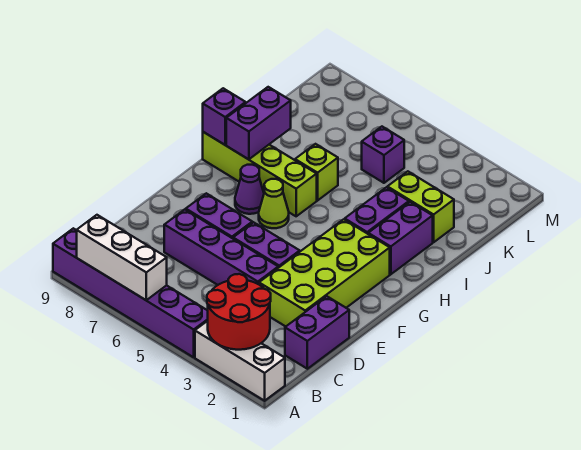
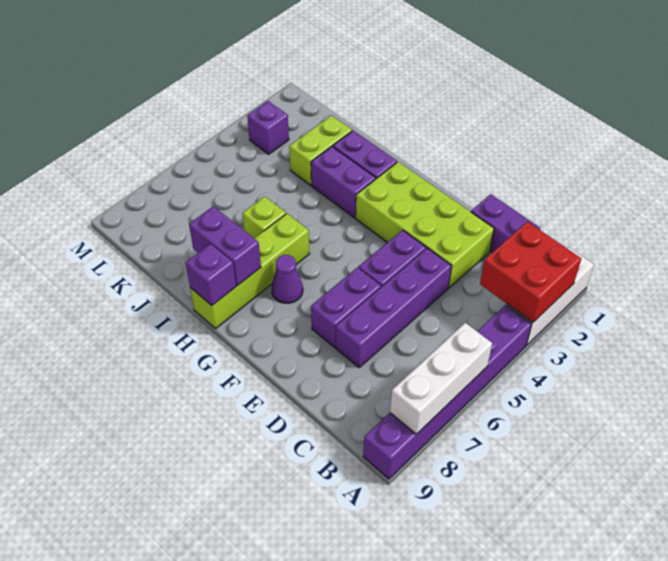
red 2x2 round brick [207,274,271,350] -> red 2x2 brick [480,222,582,323]
lime 1x1 cone [259,179,289,228] -> none
purple 1x1 brick [362,127,404,183] -> purple 1x1 brick moved to [247,101,289,154]

